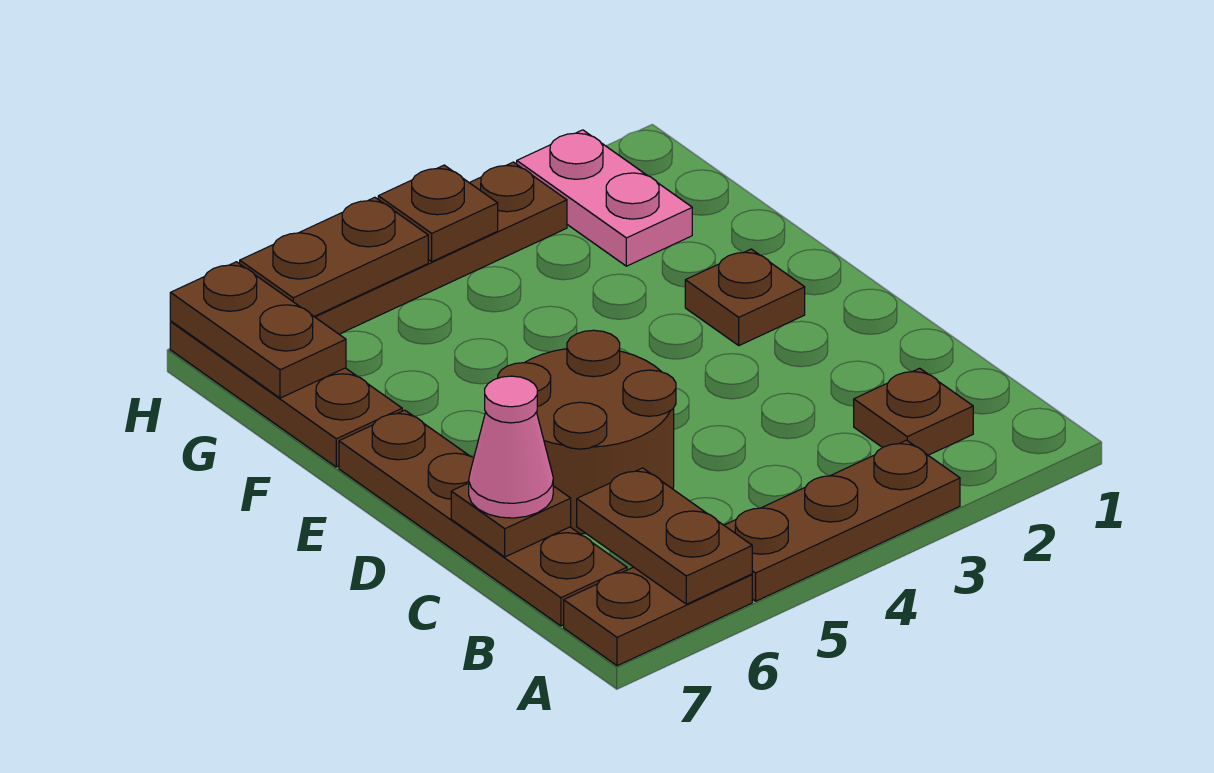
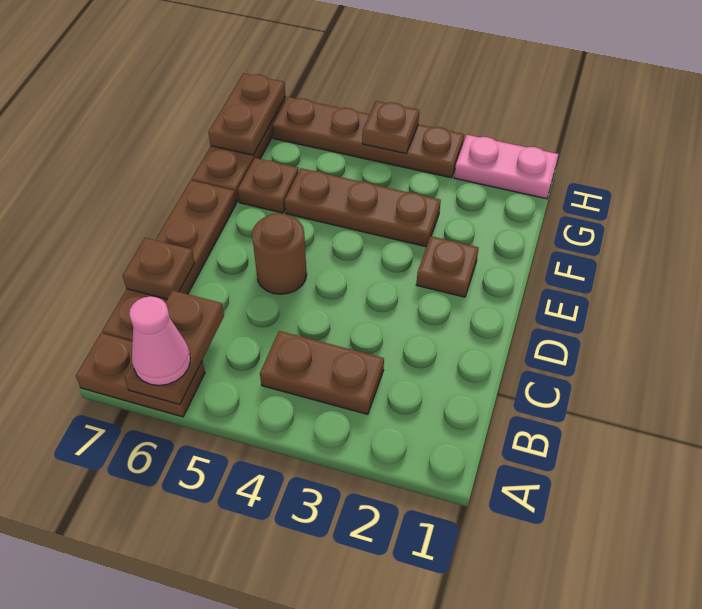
brown 1x3 plate [724,440,960,601] -> brown 1x3 plate moved to [285,168,441,247]
brown 1x1 plate [854,368,973,455] -> brown 1x1 plate moved to [238,158,298,213]
brown 2x2 round brick [498,330,676,534] -> brown 1x1 round brick [252,213,307,294]
pink 1x1 cone [469,376,553,518] -> pink 1x1 cone moved to [129,296,190,385]
pink 1x2 plate [517,130,692,266] -> pink 1x2 plate turned to [454,135,558,199]
brown 1x2 plate [240,197,428,316] -> brown 1x2 plate moved to [260,331,384,414]

